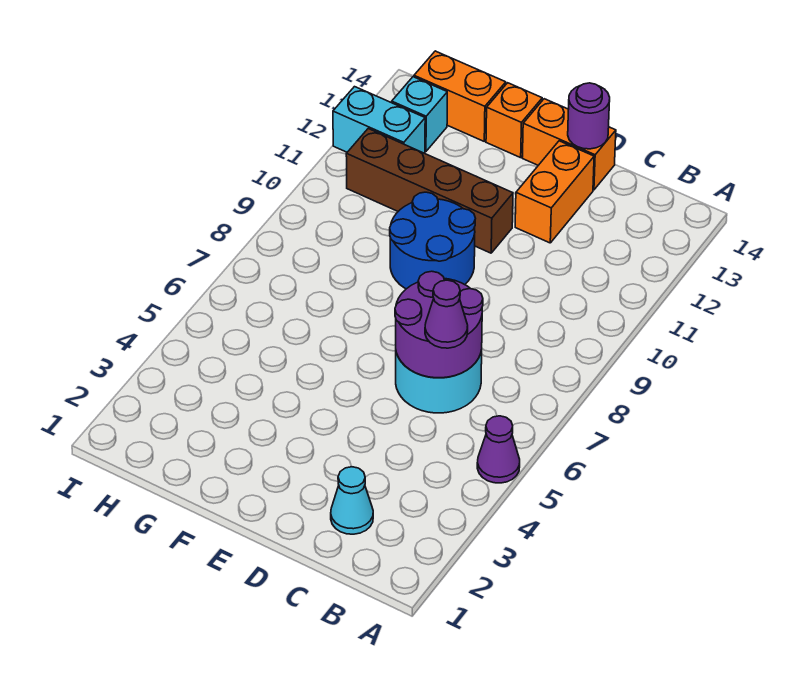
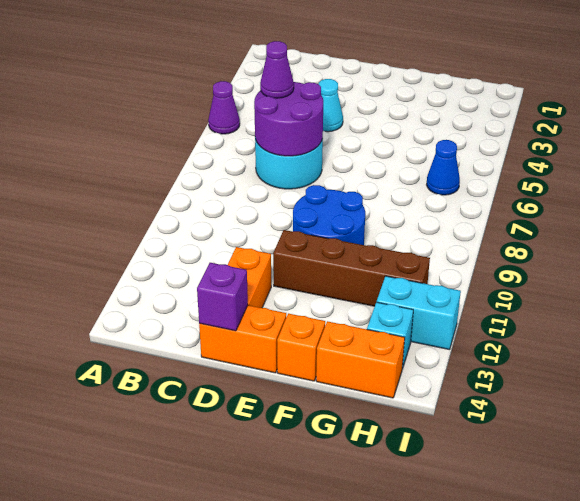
cyan 1x1 cone [331,467,373,534] -> cyan 1x1 cone moved to [319,79,343,132]
purple 1x1 round brick [568,83,610,149] -> purple 1x1 brick [197,263,248,331]
none -> blue 1x1 cone [427,140,460,195]

